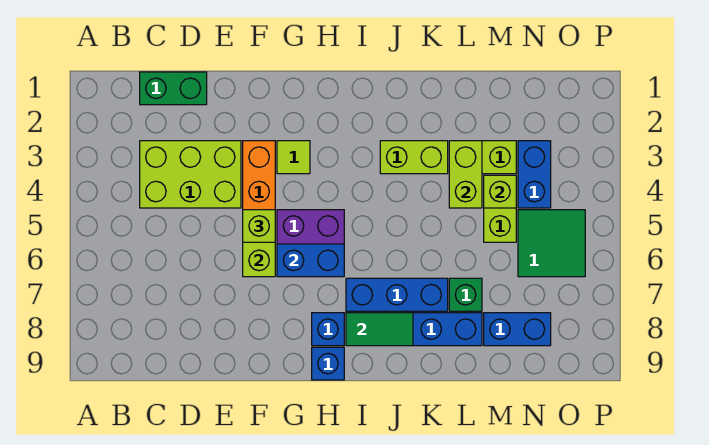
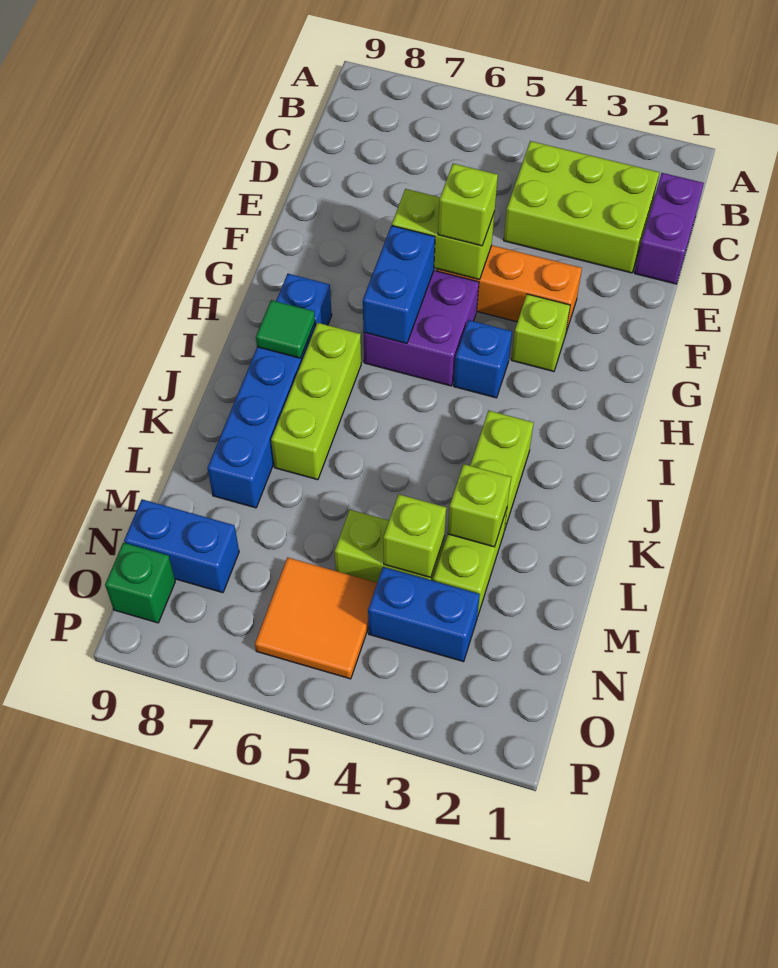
green 1x2 brick [140,72,207,105] -> purple 1x2 brick [635,173,704,284]
lime 2x3 brick [140,141,241,208] -> lime 2x3 brick turned to [504,141,659,273]
lime 1x1 tile [277,141,310,174] -> lime 1x1 brick [511,294,570,372]
blue 1x1 brick [312,347,344,380] -> blue 1x1 brick moved to [454,320,512,398]
blue 1x3 brick [346,278,448,311] -> lime 1x3 brick [271,323,361,480]
green 1x2 tile [346,313,413,346] -> green 1x1 tile [256,300,315,358]
lime 1x2 brick [449,141,482,208] -> lime 1x1 brick [448,464,511,547]
green 1x1 brick [449,278,482,311] -> green 1x1 brick moved to [105,543,175,623]
blue 1x2 brick [484,313,551,346] -> blue 1x2 brick turned to [124,499,239,593]
green 2x2 tile [518,210,585,277] -> orange 2x2 tile [255,557,377,679]

